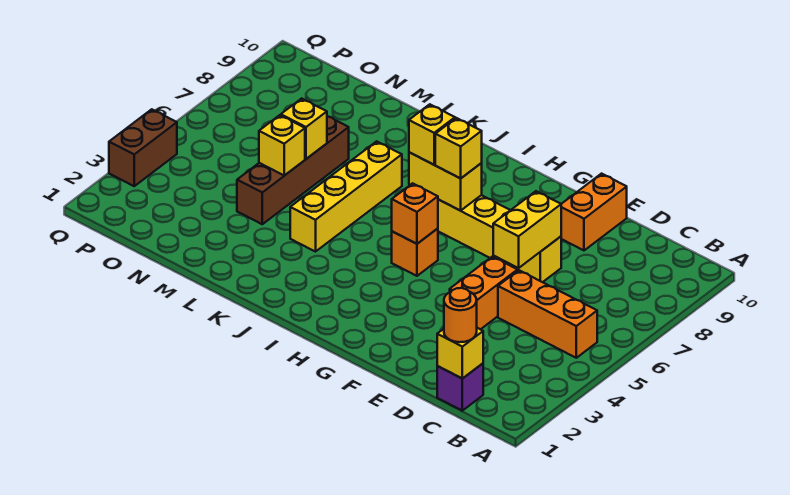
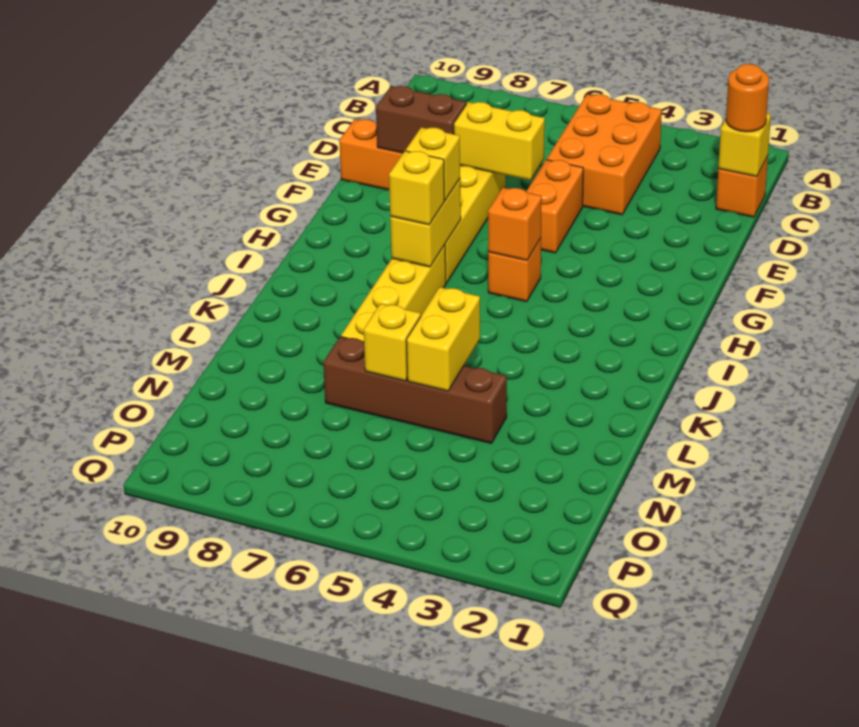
orange 1x3 brick [498,270,597,358] -> orange 2x3 brick [547,94,662,215]
purple 1x1 brick [437,363,483,411] -> orange 1x1 brick [716,156,768,217]
orange 1x2 brick [450,257,518,329] -> orange 1x2 brick turned to [526,160,583,253]
yellow 1x4 brick [290,141,402,252] -> yellow 1x4 brick turned to [341,245,446,342]
yellow 1x1 brick [259,115,305,176] -> yellow 1x2 brick [406,287,480,391]
brown 1x2 brick [109,109,177,186] -> brown 1x2 brick moved to [376,86,466,153]

